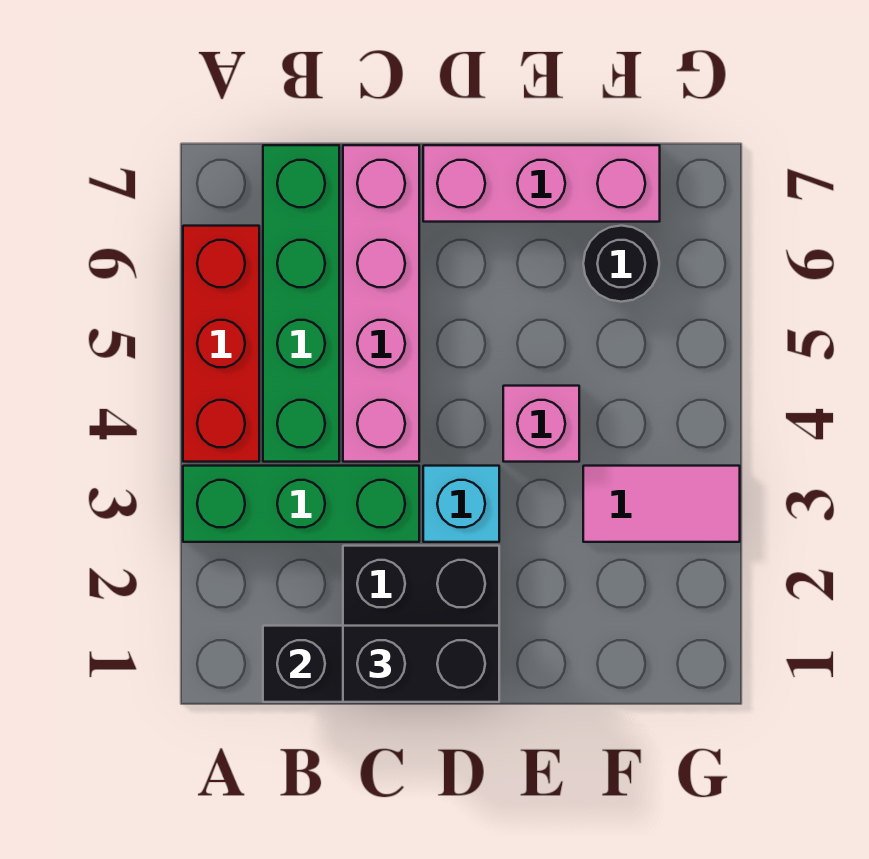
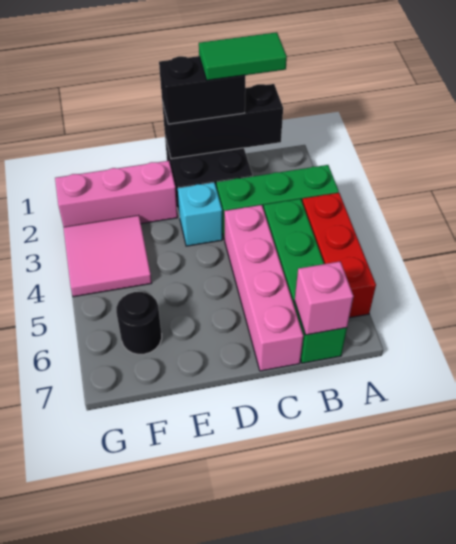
none -> green 1x2 tile [199,32,287,80]
pink 1x3 brick [423,145,660,222] -> pink 1x3 brick moved to [55,161,178,227]
pink 1x1 brick [503,386,579,462] -> pink 1x1 brick moved to [295,261,353,335]
pink 1x2 tile [583,466,740,542] -> pink 2x2 tile [64,215,152,297]

